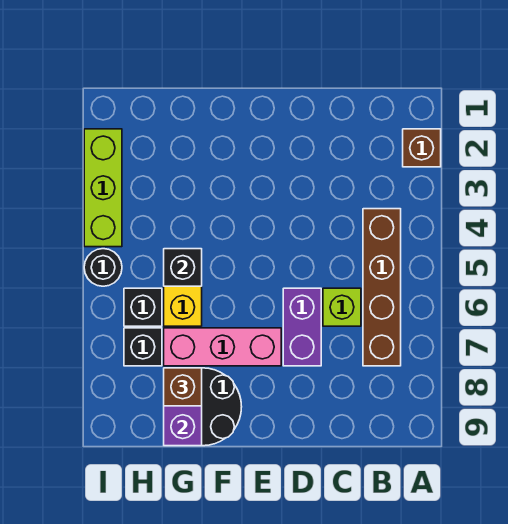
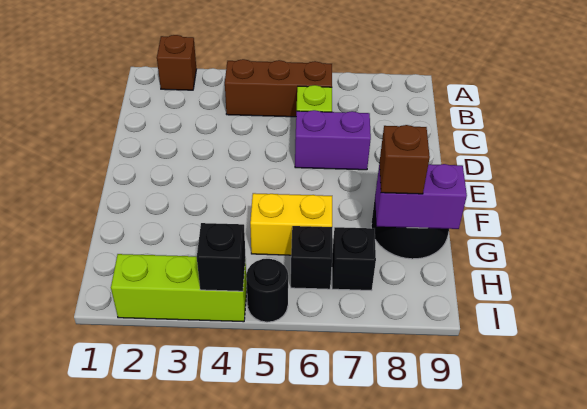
brown 1x4 brick [363,209,401,366] -> brown 1x3 brick [225,59,332,117]
pink 1x3 brick [164,328,281,366] -> none
black 1x1 brick [164,249,202,286] -> black 1x1 brick moved to [197,223,246,291]

